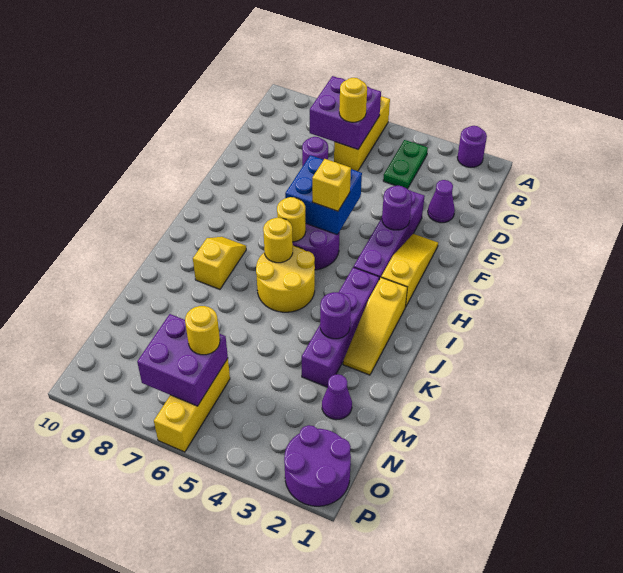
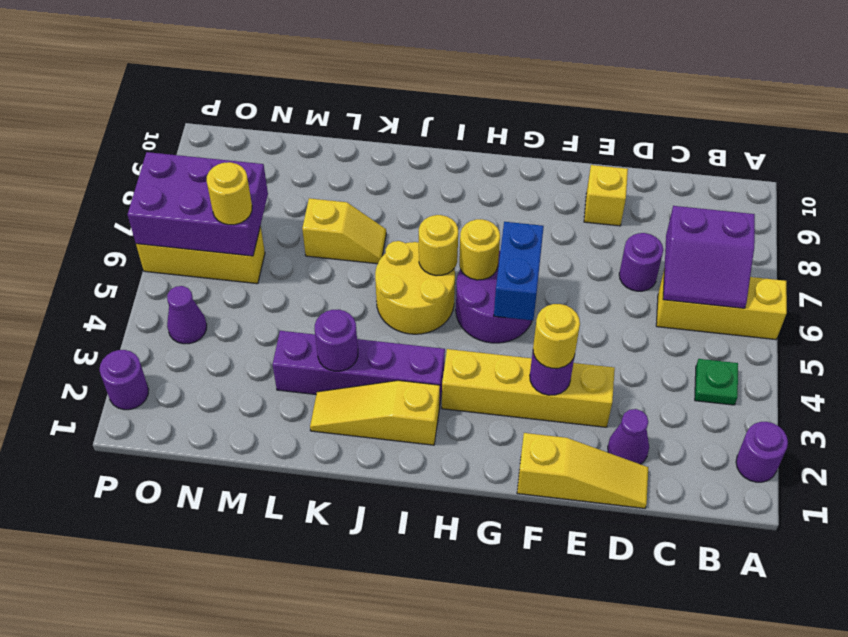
green 1x2 plate [383,140,428,189] -> green 1x1 plate [695,359,738,405]
purple 2x2 brick [310,76,381,149] -> purple 2x2 slope [663,206,755,308]
yellow 1x1 round brick [339,78,367,122] -> yellow 1x1 round brick moved to [533,304,580,368]
purple 1x4 brick [354,190,425,279] -> yellow 1x4 brick [442,349,615,427]
yellow 1x3 slope [381,234,438,307] -> yellow 1x3 slope moved to [517,433,648,508]
blue 2x2 brick [285,155,362,235] -> blue 1x2 brick [494,222,544,321]
yellow 1x1 brick [312,159,351,211] -> yellow 1x1 brick moved to [584,165,628,226]
yellow 1x2 slope [193,237,246,289] -> yellow 1x2 slope moved to [302,198,386,264]
purple 1x1 cone [322,374,352,420] -> purple 1x1 cone moved to [167,286,207,344]
purple 2x2 brick [137,314,228,406] -> purple 2x3 brick [128,152,268,256]
purple 2x2 round brick [284,425,351,506] -> purple 1x1 round brick [100,350,149,410]

